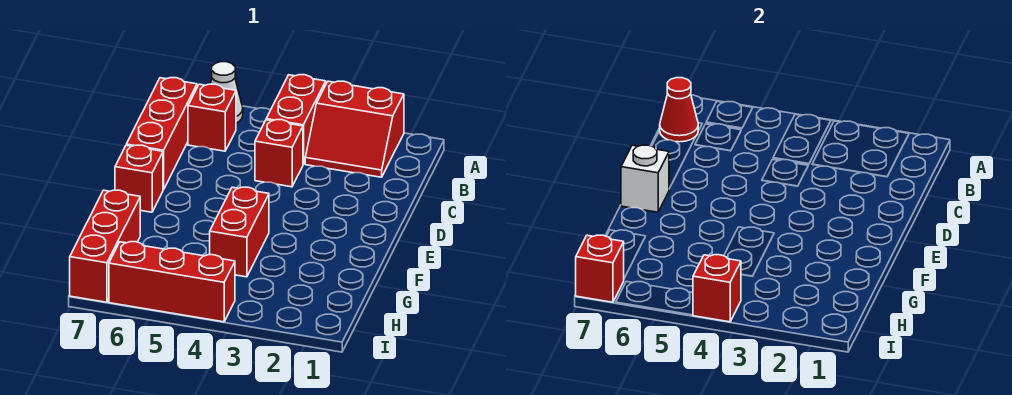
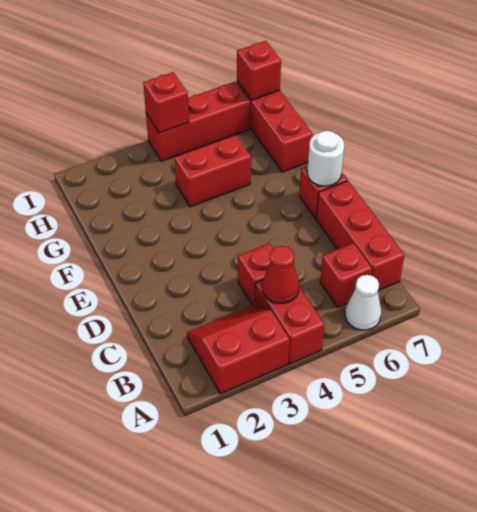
red 1x1 cone [660,78,699,142] -> red 1x1 cone moved to [262,246,299,303]
white 1x1 brick [621,145,669,212] -> white 1x1 round brick [307,131,344,186]
red 1x2 brick [210,187,269,277] -> red 1x2 brick turned to [175,135,251,207]

